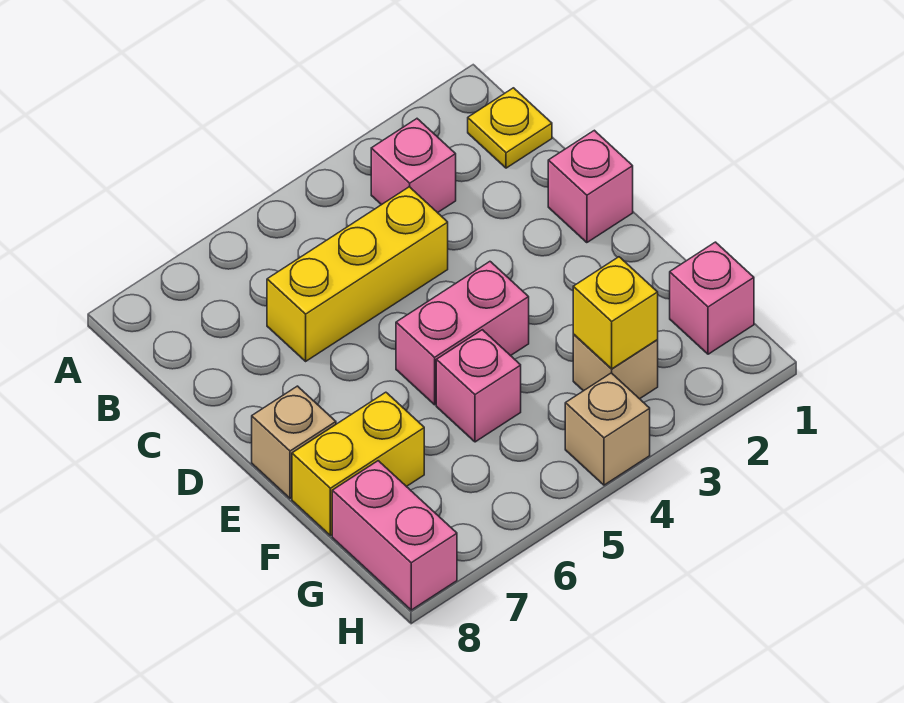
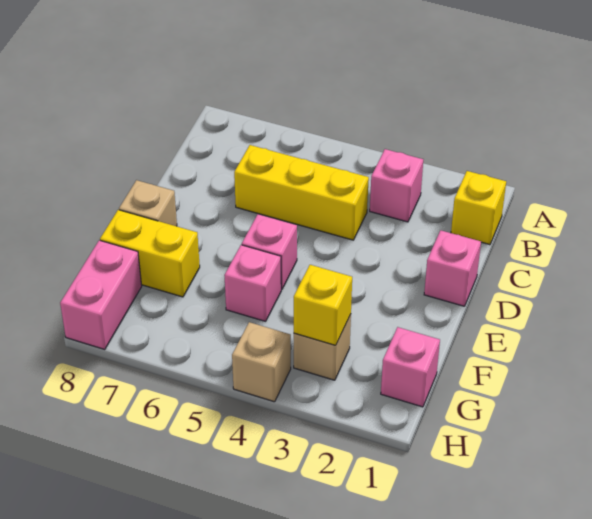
yellow 1x1 plate [468,88,552,168] -> yellow 1x1 brick [451,171,506,245]
pink 1x2 brick [396,262,529,405] -> pink 1x1 brick [242,214,297,290]

